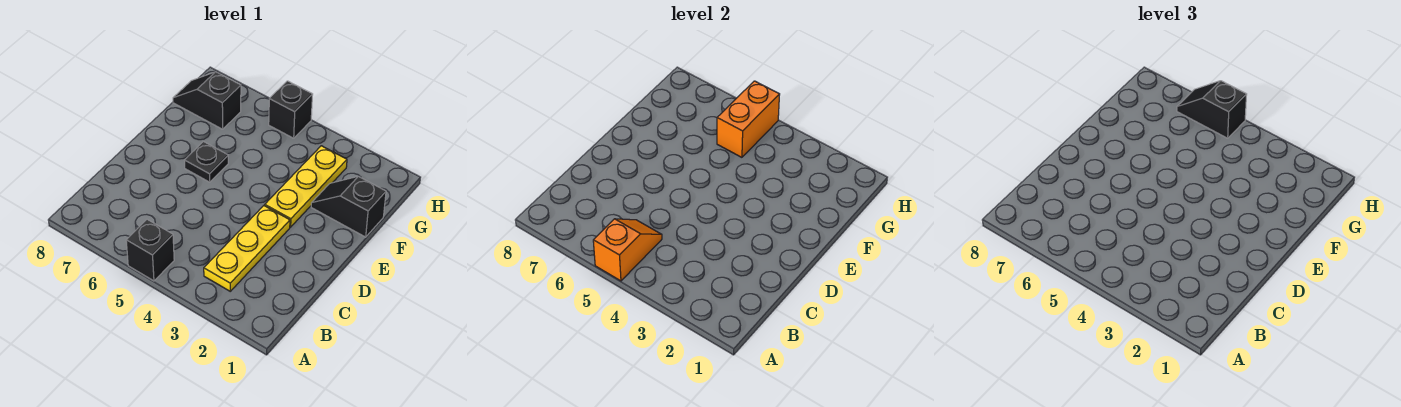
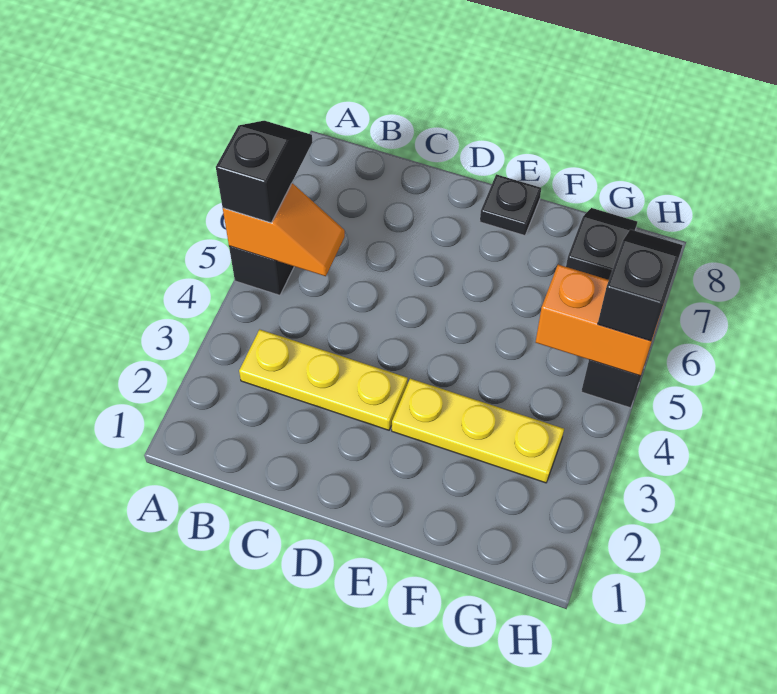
black 1x1 plate [184,142,228,182] -> black 1x1 plate moved to [480,174,541,236]
black 1x2 slope [311,176,386,237] -> black 1x2 slope moved to [216,121,312,223]

